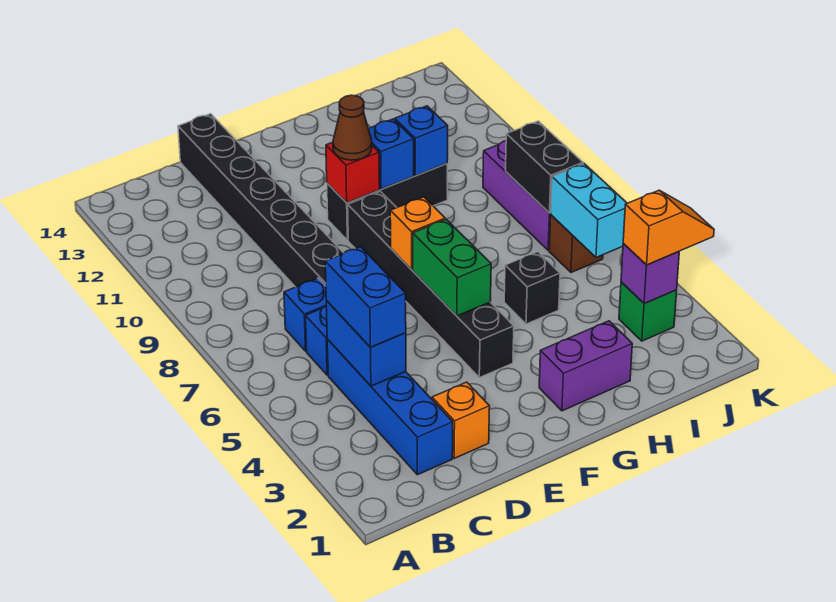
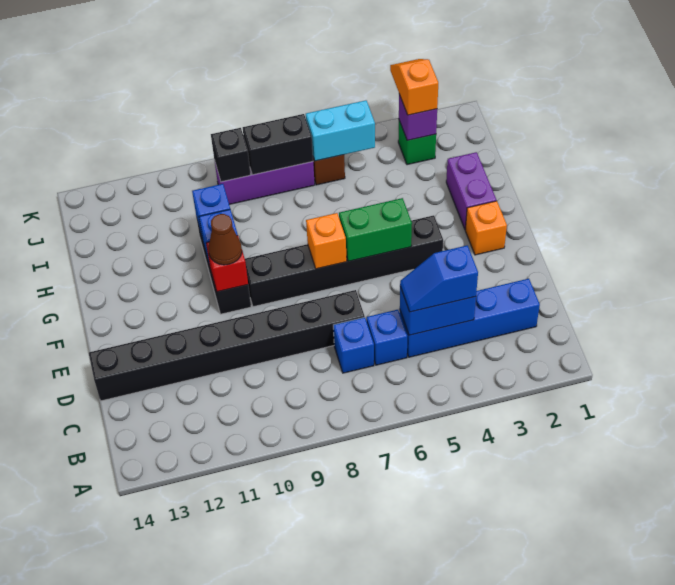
blue 1x2 brick [325,247,406,347] -> blue 1x2 slope [400,245,478,312]
orange 1x1 brick [432,382,490,458] -> orange 1x1 brick moved to [465,201,507,255]
black 1x1 brick [504,252,560,324] -> black 1x1 brick moved to [211,128,251,182]

